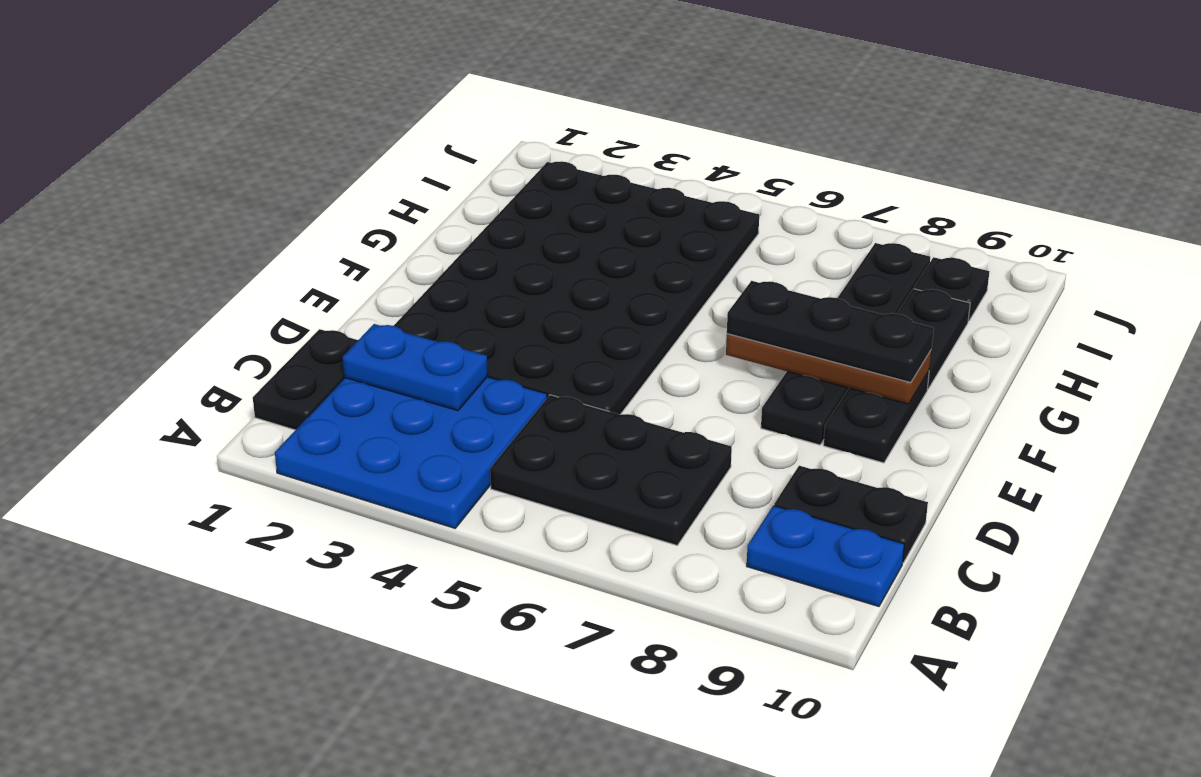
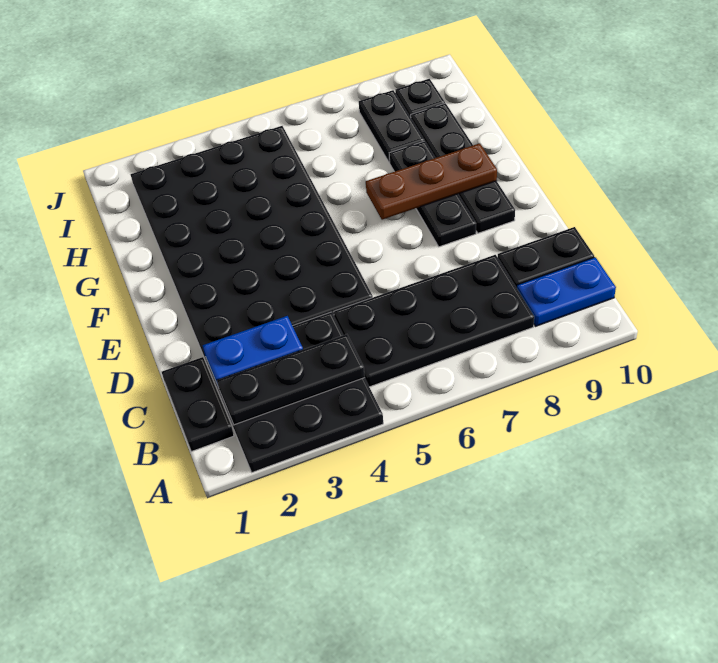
blue 3x3 plate [275,377,547,528] -> black 3x3 plate [206,312,383,472]
black 2x3 plate [490,395,732,545] -> black 2x4 plate [334,255,534,387]
black 1x3 plate [727,281,934,383] -> black 1x3 plate moved to [217,334,365,425]

